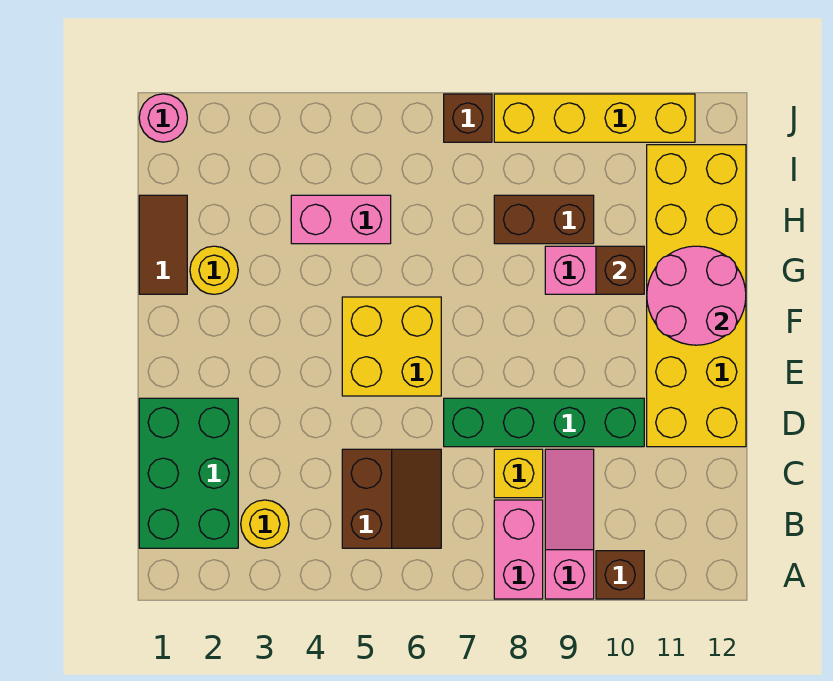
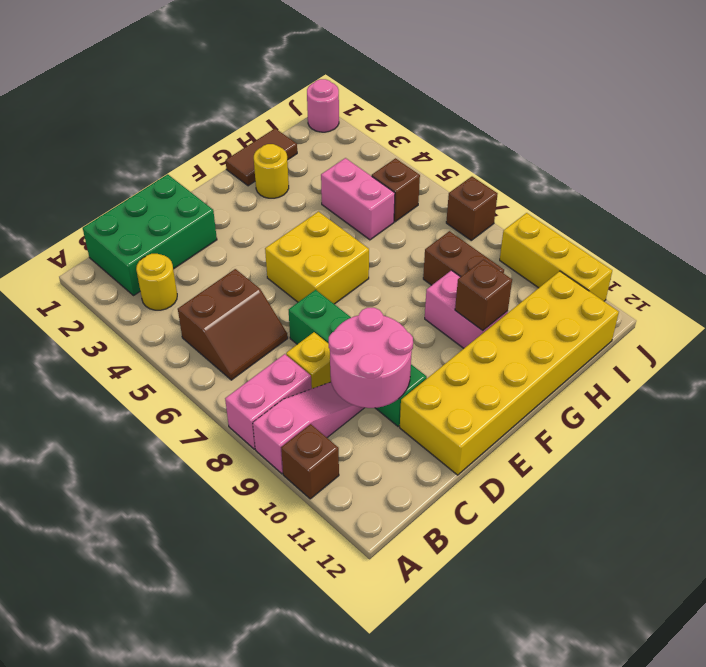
pink 2x2 round brick [647,246,746,345] -> pink 2x2 round brick moved to [329,308,413,408]
none -> brown 1x1 brick [372,158,420,222]
yellow 1x4 brick [494,94,695,142] -> yellow 1x3 brick [500,213,612,301]

